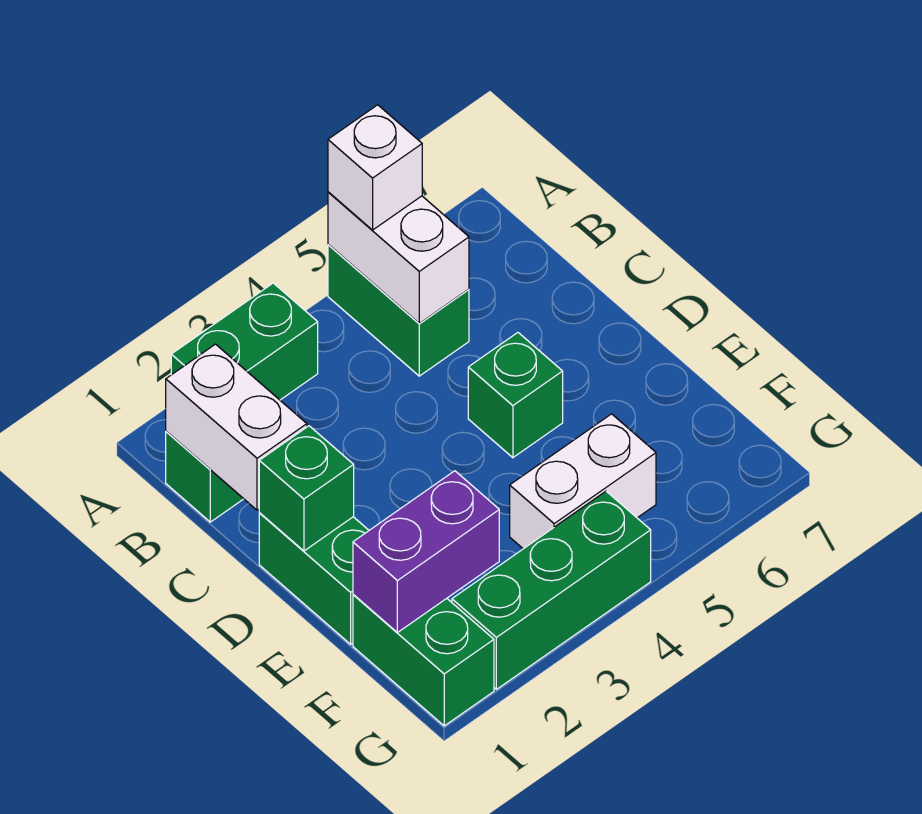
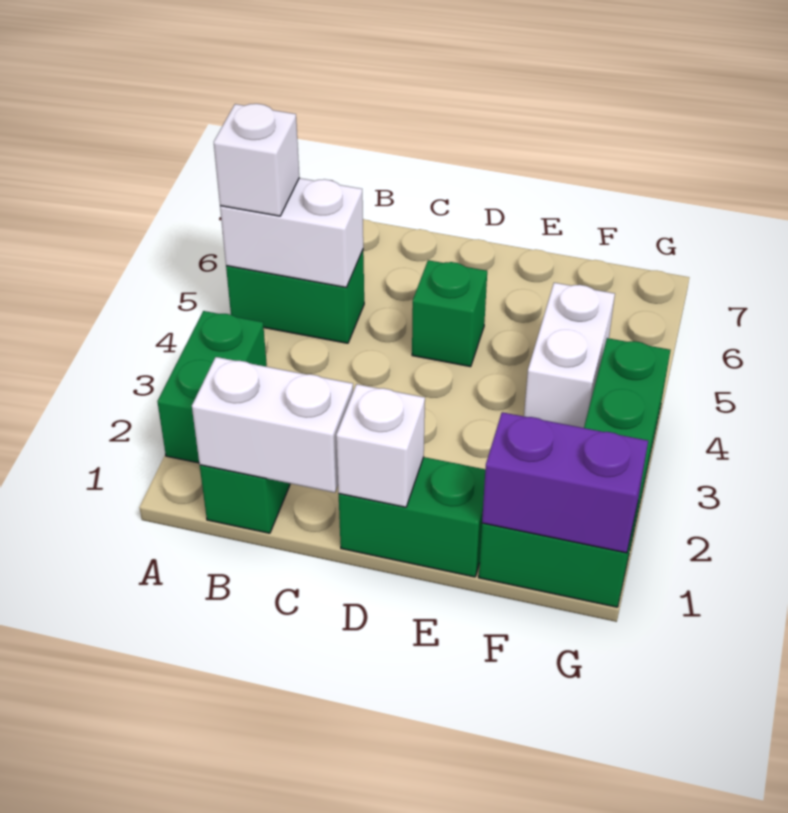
green 1x1 brick [259,426,354,551] -> white 1x1 brick [336,384,425,507]
purple 1x2 brick [353,471,499,633] -> purple 1x2 brick turned to [482,412,648,553]

